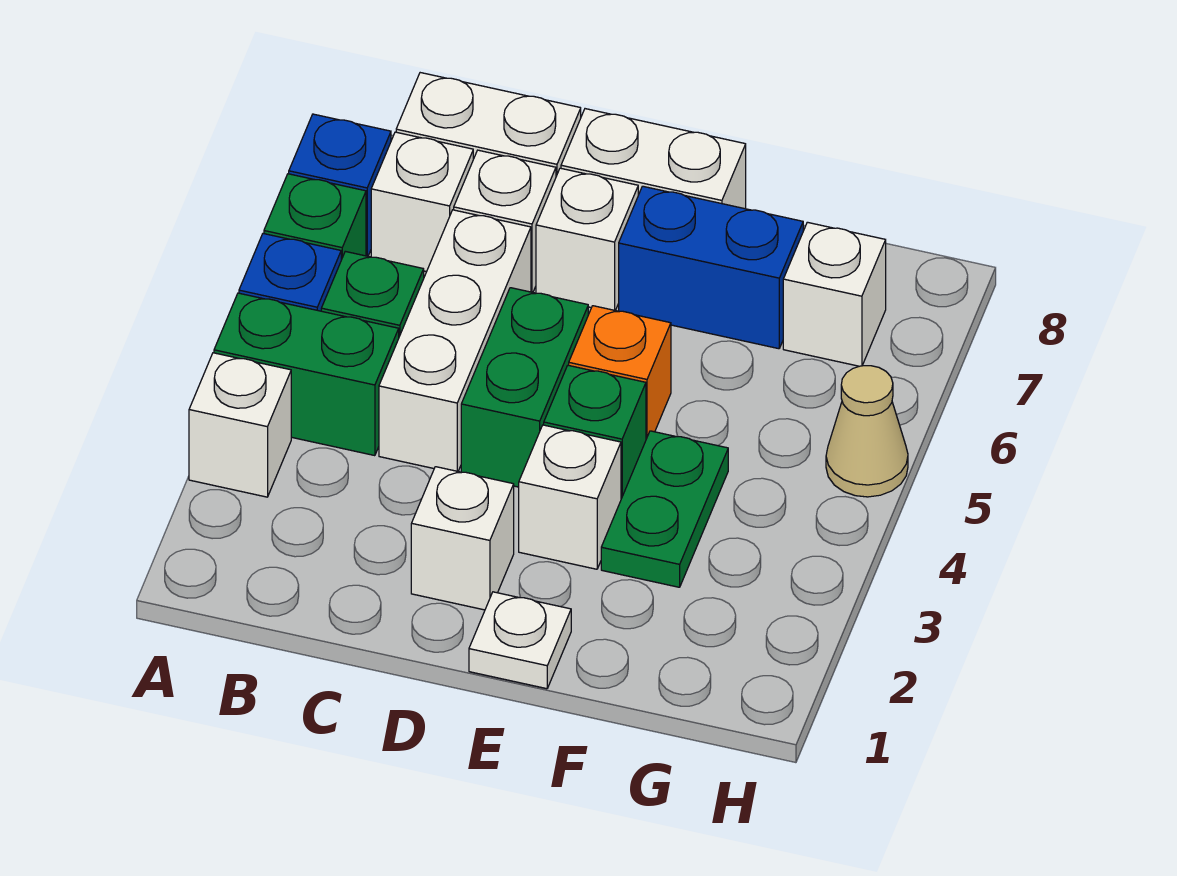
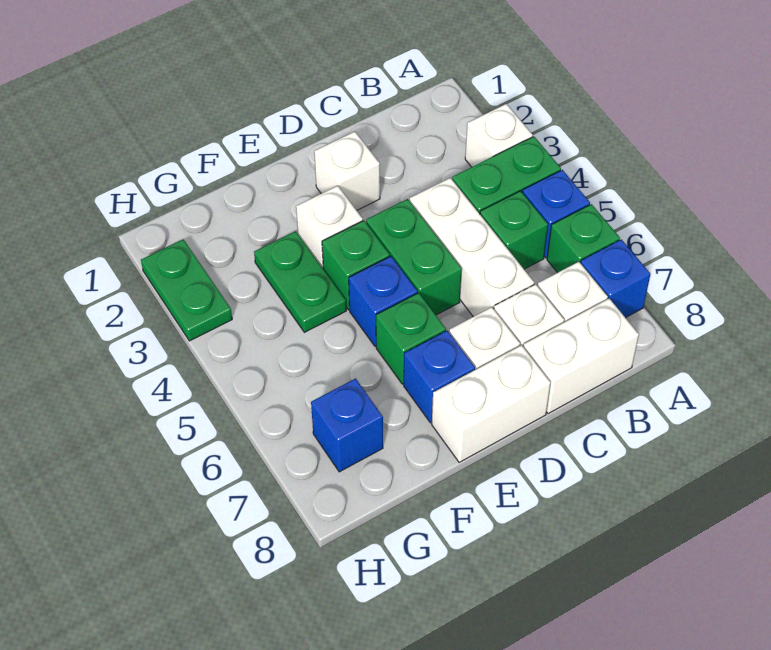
white 1x1 plate [469,592,571,689] -> none
orange 1x1 brick [569,306,671,439] -> blue 1x1 brick [349,256,417,346]
none -> green 1x1 brick [376,293,446,384]
blue 1x2 brick [619,186,803,349] -> blue 1x1 brick [404,331,475,423]
white 1x1 brick [783,222,886,366] -> blue 1x1 brick [311,378,383,472]
none -> green 1x2 plate [141,239,232,341]
tan 1x1 cone [826,366,908,497] -> none

